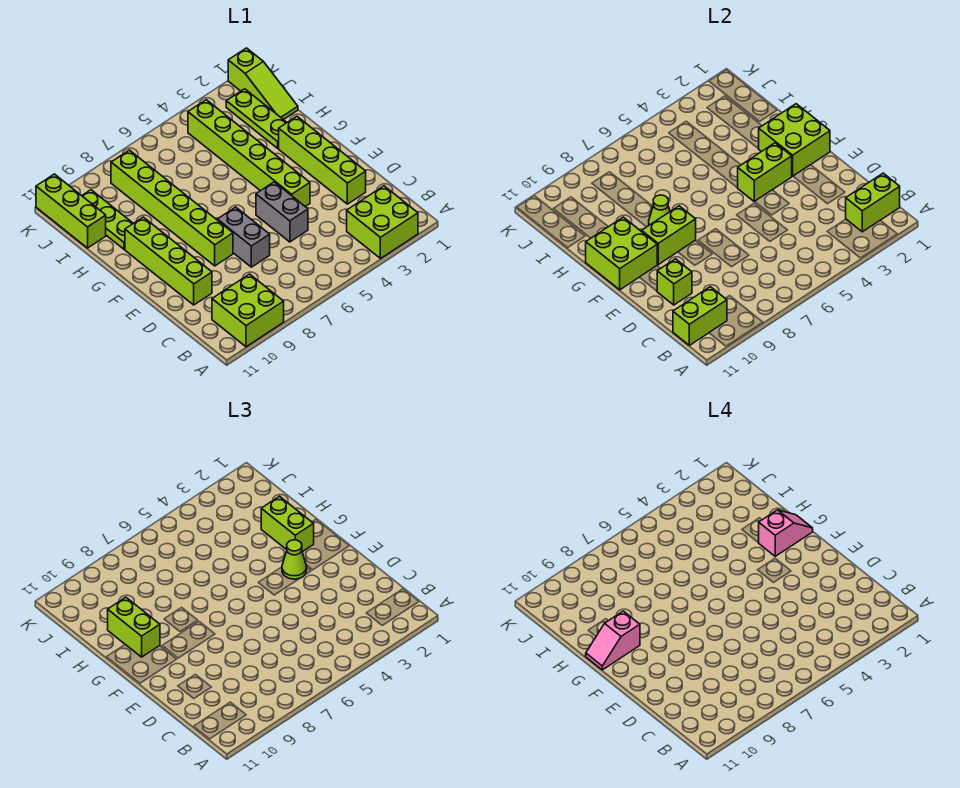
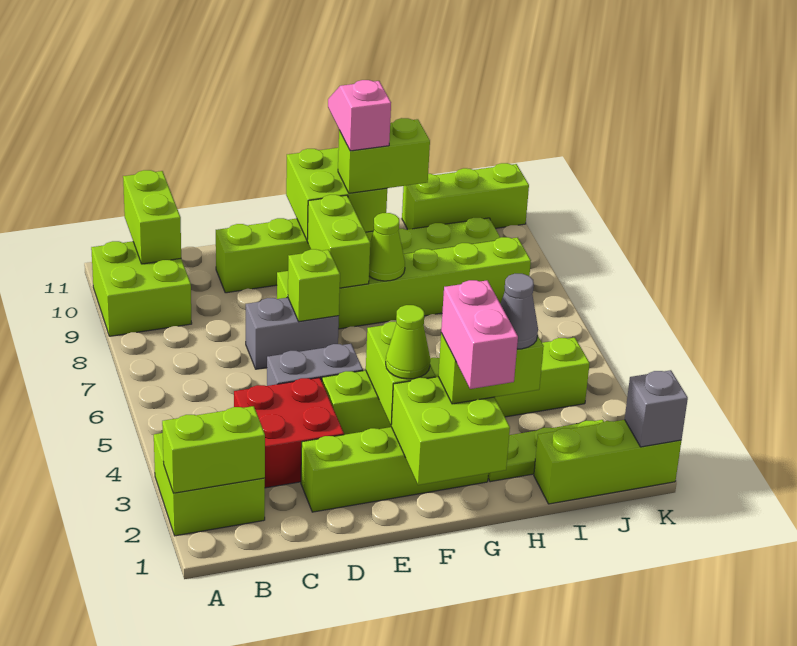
lime 1x2 brick [846,173,900,232] -> lime 1x2 brick turned to [162,406,265,493]
none -> red 2x2 brick [234,378,344,488]
lime 1x1 brick [657,259,692,305] -> lime 1x1 brick moved to [288,249,340,322]
pink 1x2 slope [759,510,813,556] -> pink 1x2 brick [441,280,518,389]
none -> grey 1x1 cone [500,274,538,349]
lime 1x3 slope [228,48,298,120] -> lime 1x3 brick [534,420,681,504]
none -> grey 1x1 brick [625,370,688,447]

